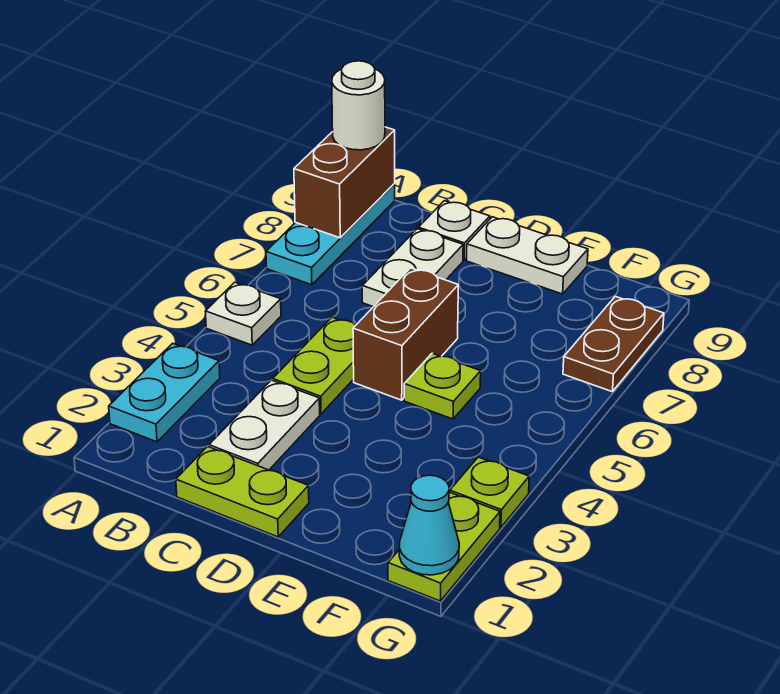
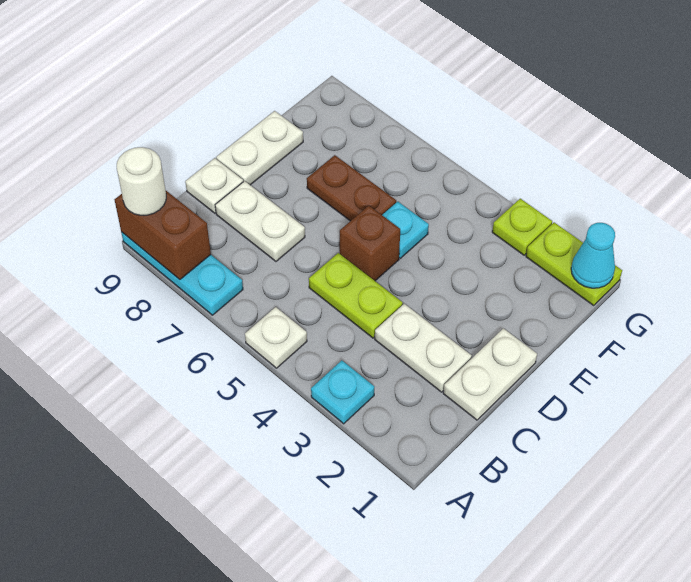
cyan 1x2 plate [109,343,220,442] -> cyan 1x1 plate [311,360,374,424]
lime 1x2 plate [176,447,309,537] -> white 1x2 plate [443,328,537,420]
brown 1x2 brick [353,268,458,400] -> brown 1x1 brick [340,206,400,281]
lime 1x1 plate [404,353,481,419] -> cyan 1x1 plate [382,202,429,258]
brown 1x2 plate [563,296,664,391] -> brown 1x2 plate moved to [307,155,396,221]

